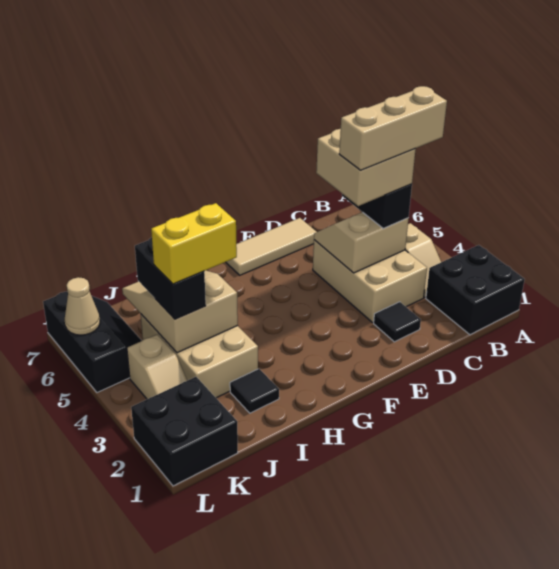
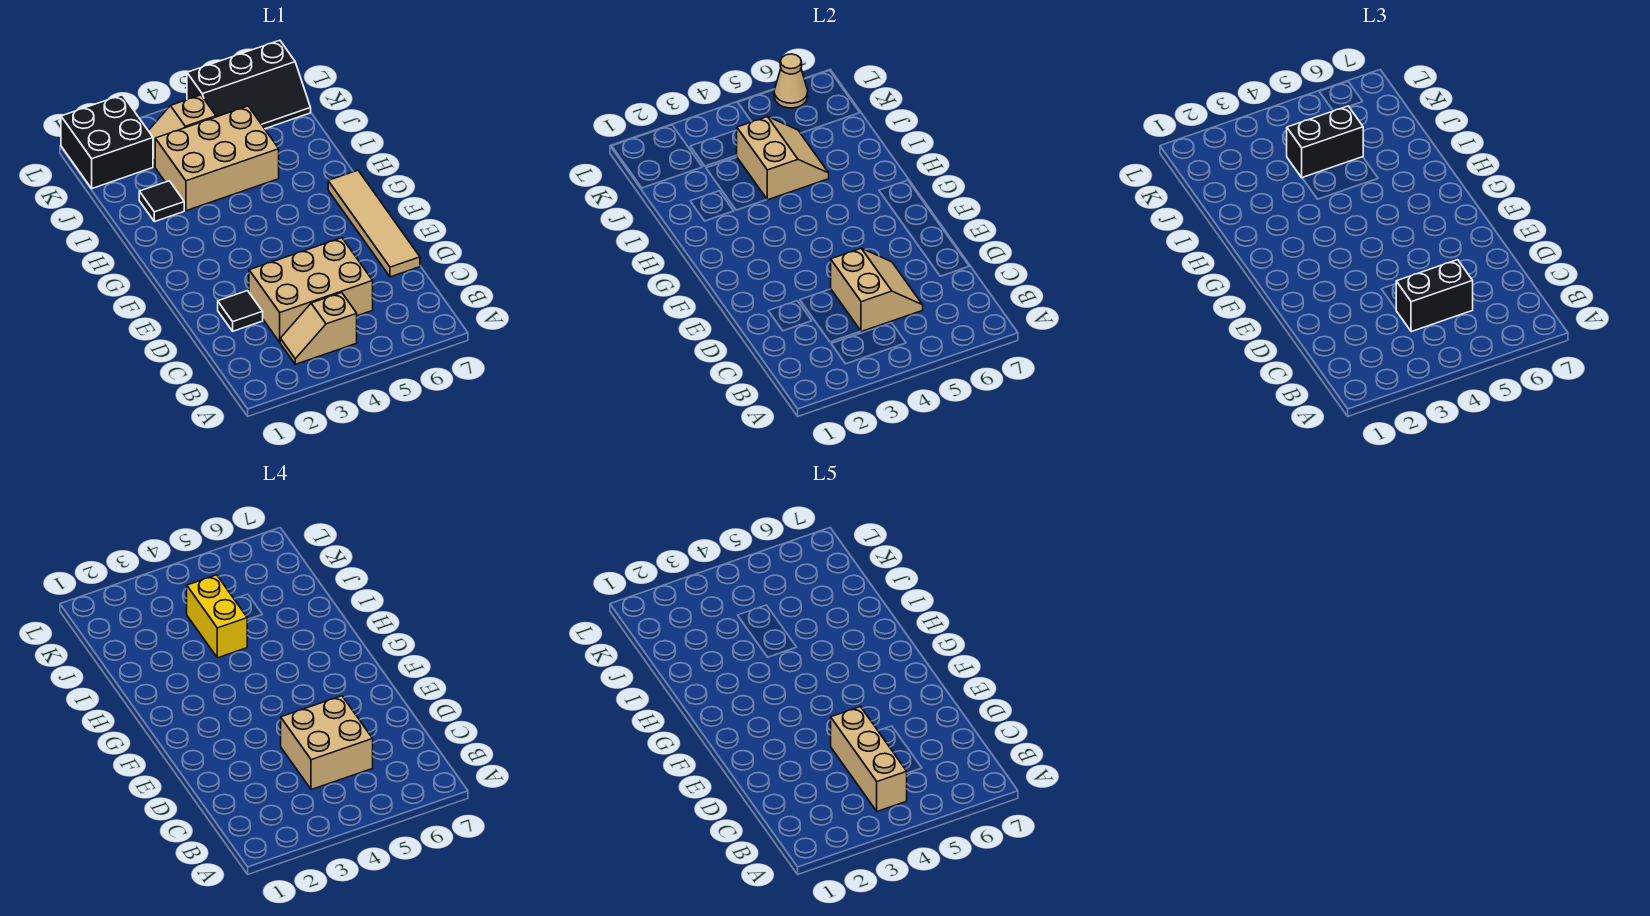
black 2x2 brick [426,245,525,335] -> none
tan 1x3 tile [226,218,316,275] -> tan 1x4 tile [328,170,420,277]
tan 2x3 slope [122,270,238,353] -> tan 2x2 slope [736,117,829,200]

